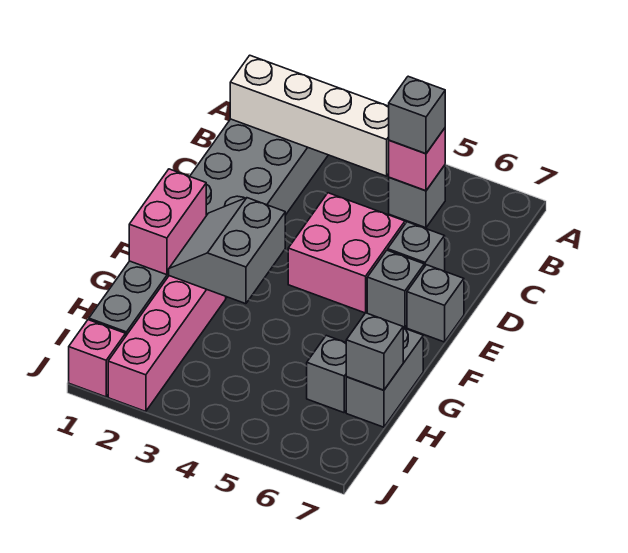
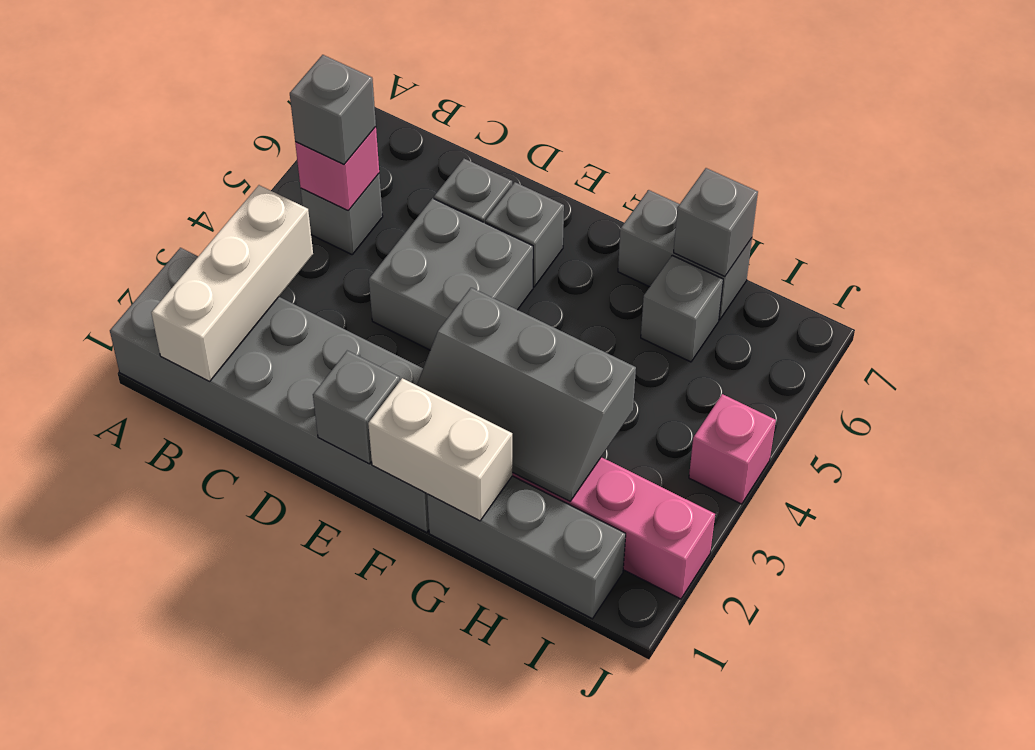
white 1x4 brick [230,55,389,176] -> white 1x3 brick [151,185,313,382]
pink 2x2 brick [288,193,405,313] -> grey 2x2 brick [369,198,533,350]
grey 1x1 brick [407,265,464,342] -> grey 1x1 brick moved to [313,351,400,464]
pink 1x2 brick [129,169,206,275] -> white 1x2 brick [368,378,512,521]
grey 2x2 slope [169,198,285,304] -> grey 2x3 slope [417,288,636,501]
pink 1x1 brick [69,320,126,397] -> pink 1x1 brick moved to [689,394,776,504]

